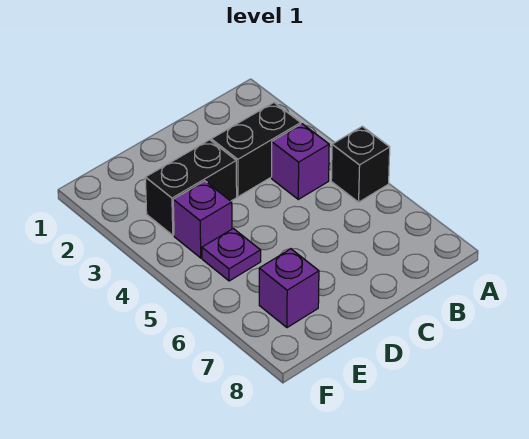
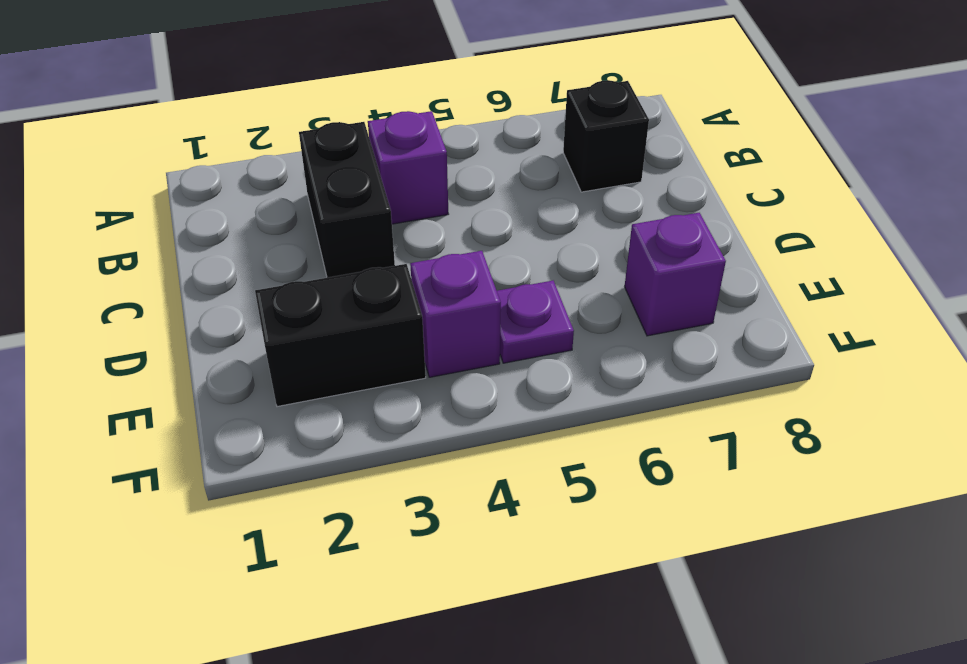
black 1x1 brick [331,126,390,202] -> black 1x1 brick moved to [563,80,649,192]
black 1x2 brick [145,140,237,235] -> black 1x2 brick turned to [255,264,426,407]

